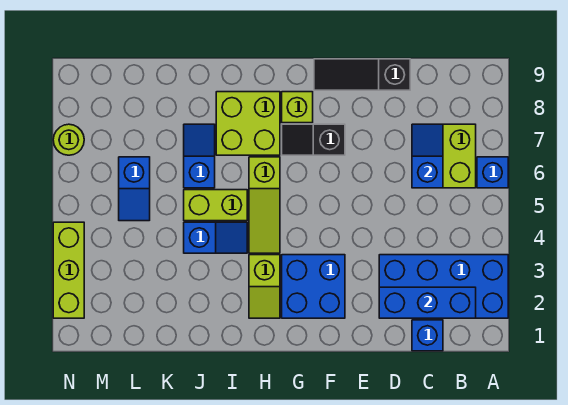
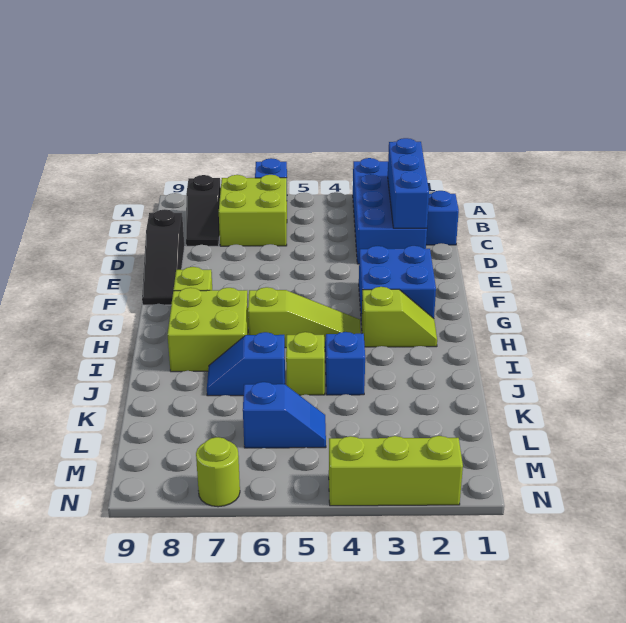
blue 1x2 slope [412,124,443,188] -> none
black 1x2 slope [282,124,345,155] -> black 1x2 slope moved to [186,175,221,246]
lime 1x2 brick [184,190,247,221] -> lime 1x1 brick [286,332,325,395]

